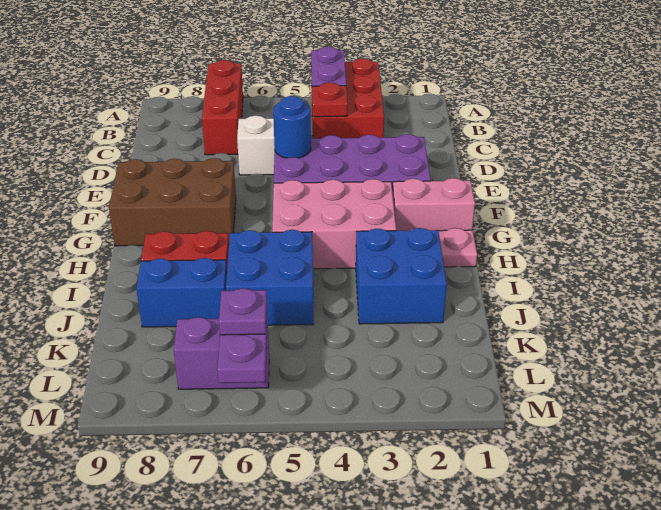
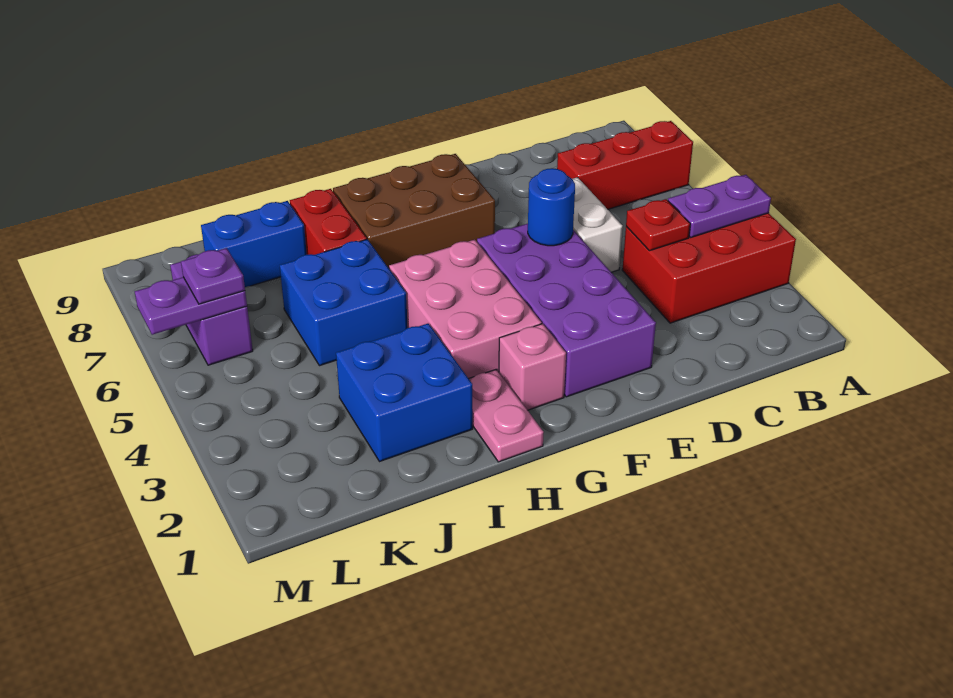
brown 2x3 brick [109,158,236,246] -> brown 2x3 brick turned to [333,154,495,268]
pink 1x2 brick [393,178,475,231] -> pink 1x1 brick [499,324,566,410]
blue 1x2 brick [136,258,227,327] -> blue 1x2 brick turned to [201,201,307,287]

